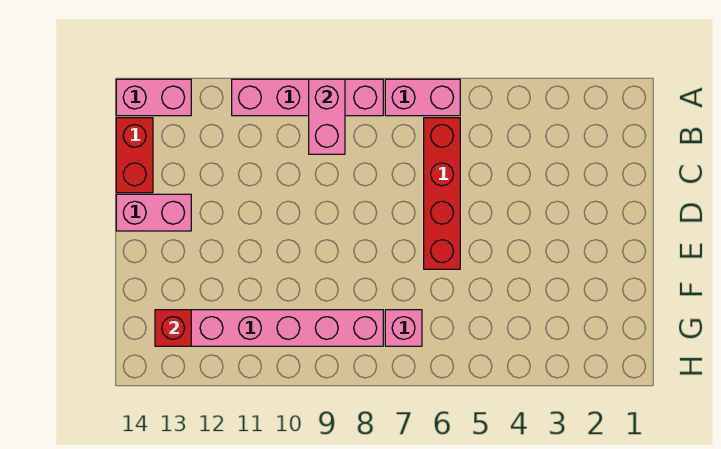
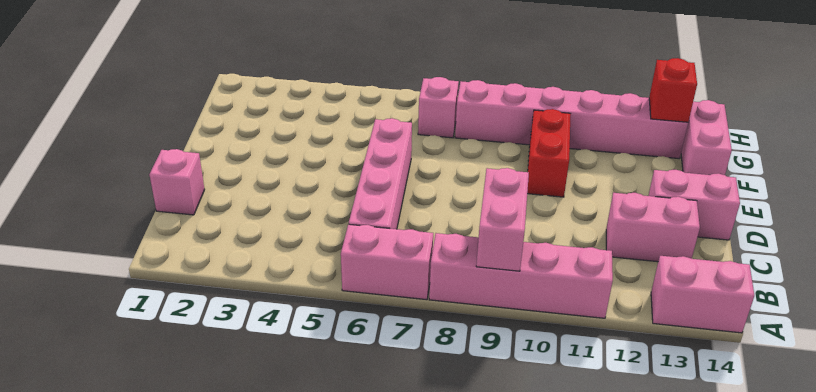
red 1x4 brick [424,118,460,269] -> pink 1x4 brick [349,118,412,229]
red 1x2 brick [116,118,153,193] -> red 1x2 brick moved to [527,109,571,197]
none -> pink 1x1 brick [149,149,205,215]
none -> pink 1x2 brick [606,193,700,262]
none -> pink 1x2 brick [681,100,732,175]

